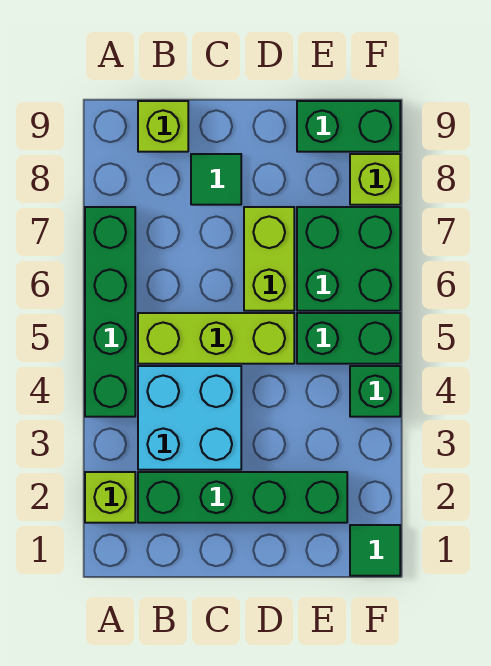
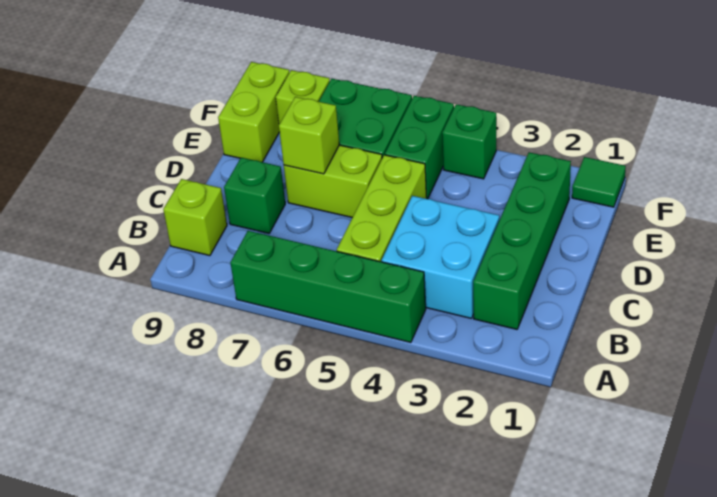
lime 1x1 brick [85,472,135,523] -> lime 1x1 brick moved to [279,97,339,174]
green 1x1 tile [191,154,241,205] -> green 1x1 brick [224,158,285,233]
green 1x2 brick [297,101,400,152] -> lime 1x2 brick [218,62,289,162]

